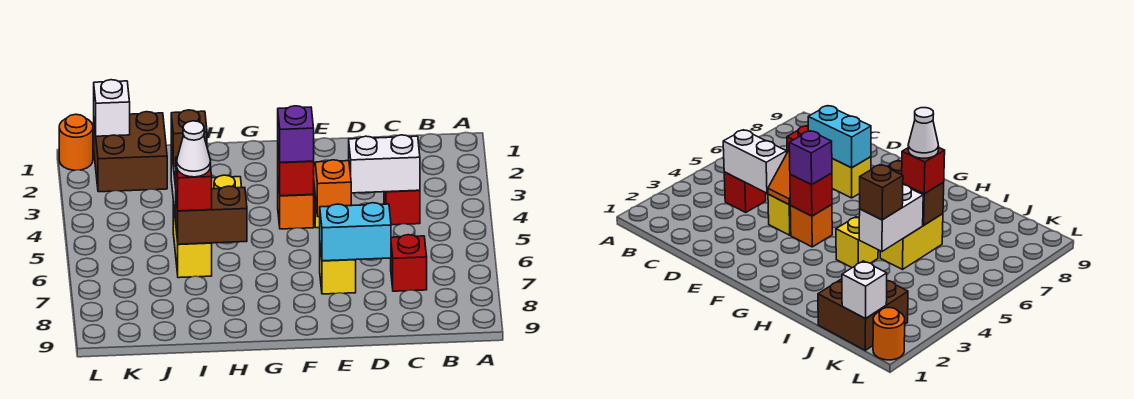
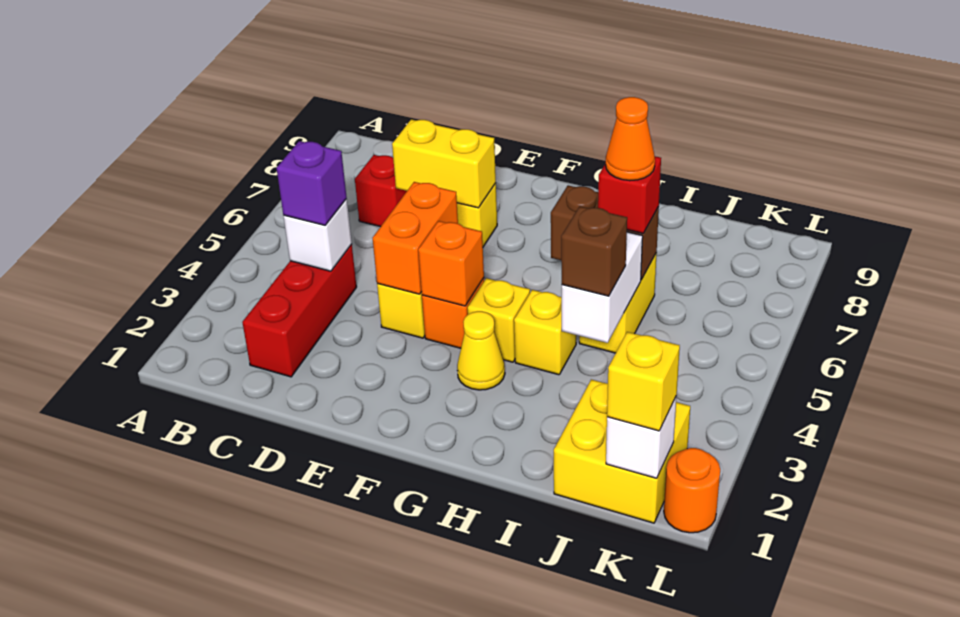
red 1x1 brick [384,190,420,225] -> red 1x3 brick [242,244,357,377]
white 1x2 brick [349,135,420,193] -> white 1x1 brick [284,199,352,271]
cyan 1x2 brick [320,203,391,261] -> yellow 1x2 brick [392,119,496,208]
orange 1x2 slope [314,160,351,217] -> orange 1x2 brick [373,182,458,294]
red 1x1 brick [278,150,314,196] -> orange 1x1 brick [418,221,484,306]
purple 1x1 brick [278,106,314,162] -> purple 1x1 brick moved to [277,141,347,225]
none -> yellow 1x1 cone [457,311,505,390]
none -> yellow 1x1 brick [468,278,530,362]
white 1x1 cone [177,121,211,177] -> orange 1x1 cone [606,97,655,181]
brown 2x2 brick [94,112,167,192] -> yellow 2x2 brick [554,379,690,523]
none -> yellow 1x1 brick [607,332,680,431]

